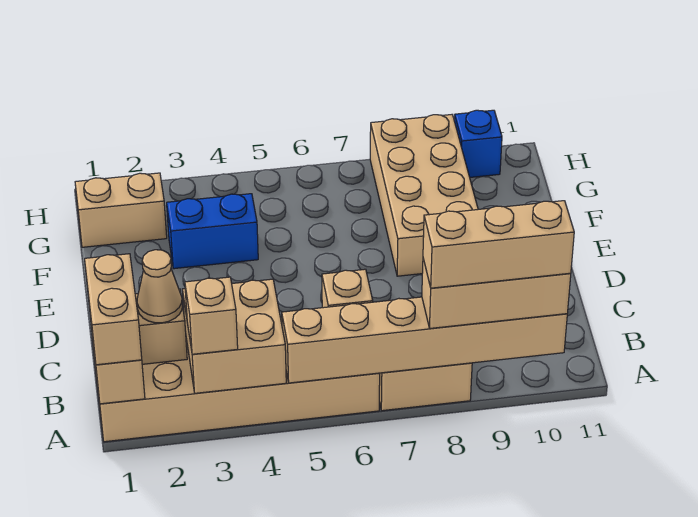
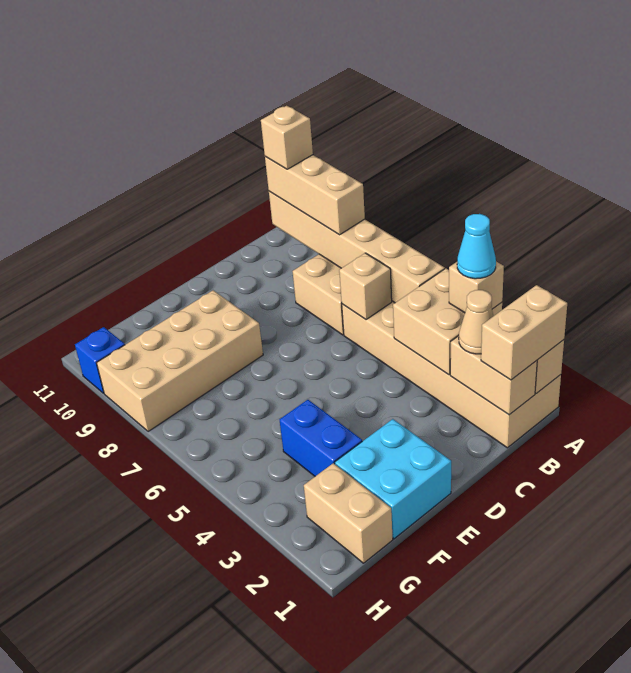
none -> cyan 1x1 cone [457,214,496,279]
tan 1x3 brick [423,201,574,288] -> tan 1x1 brick [261,106,313,169]
none -> cyan 2x2 brick [335,419,451,539]

